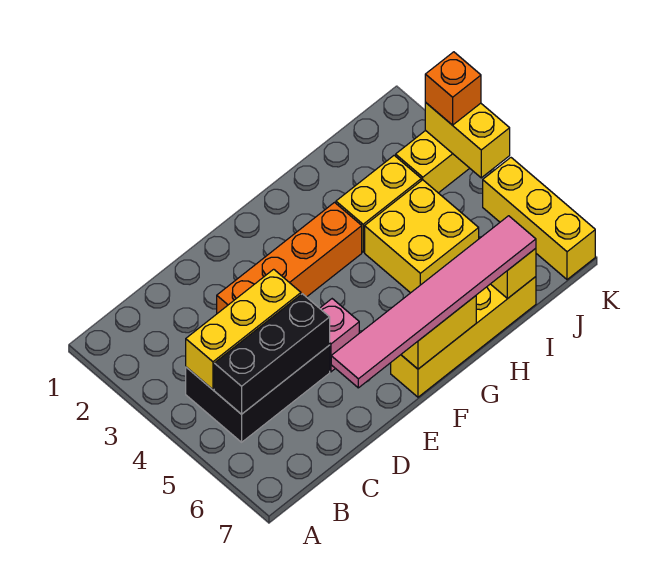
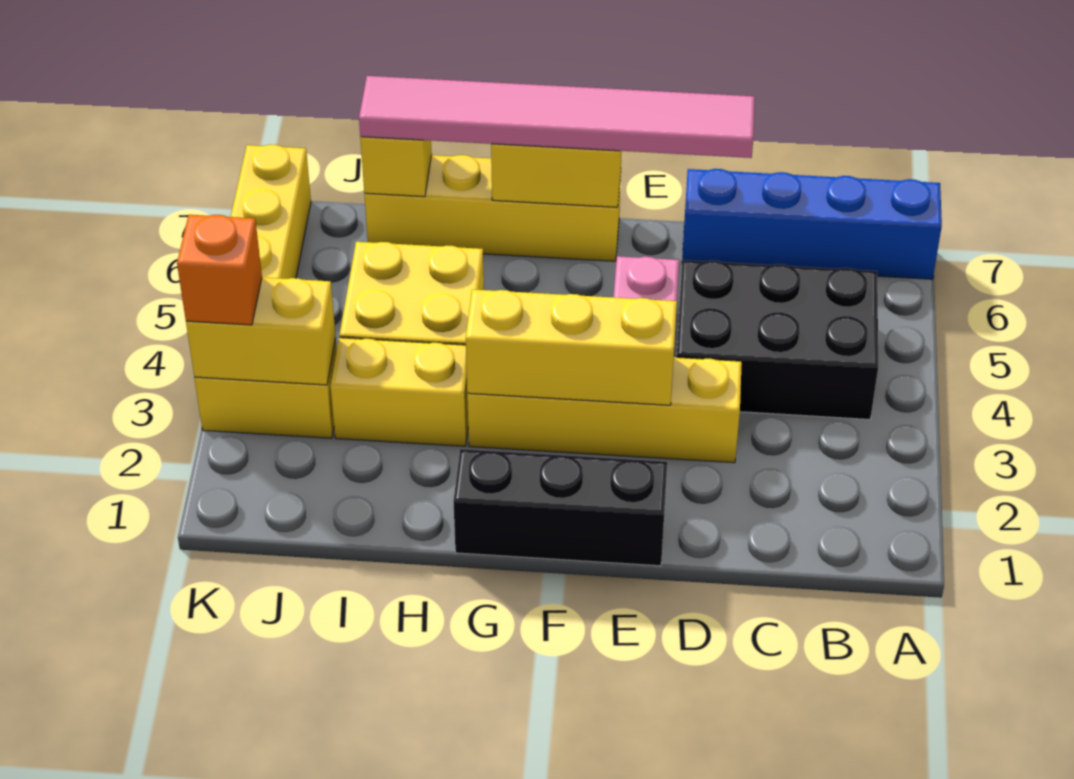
none -> blue 1x4 brick [682,169,942,279]
yellow 1x3 brick [186,269,301,390] -> yellow 1x3 brick moved to [466,289,677,405]
black 1x3 brick [214,294,330,414] -> black 1x3 brick moved to [453,449,667,566]
orange 1x4 brick [217,203,362,313] -> yellow 1x4 brick [467,357,742,463]
yellow 1x2 brick [425,103,510,178] -> yellow 1x2 brick turned to [186,277,336,385]

